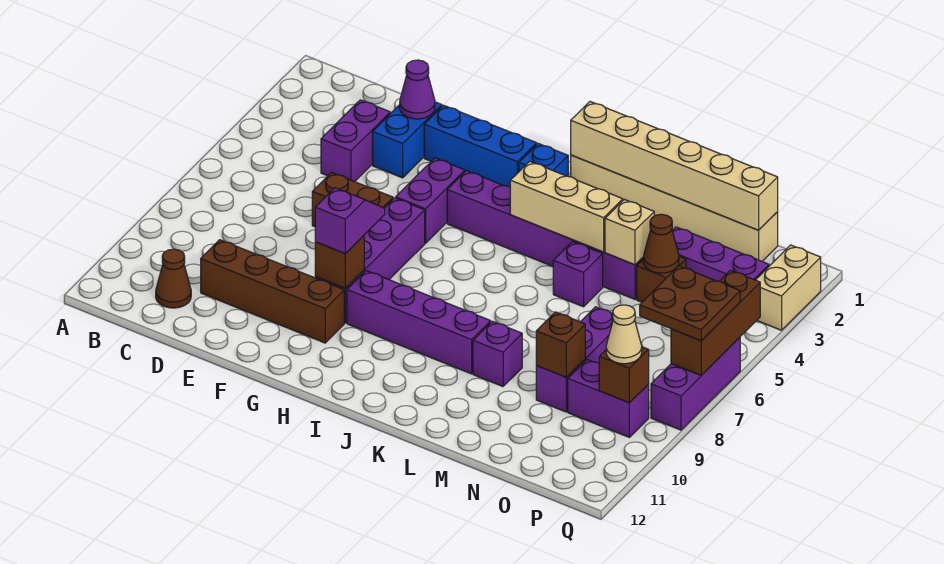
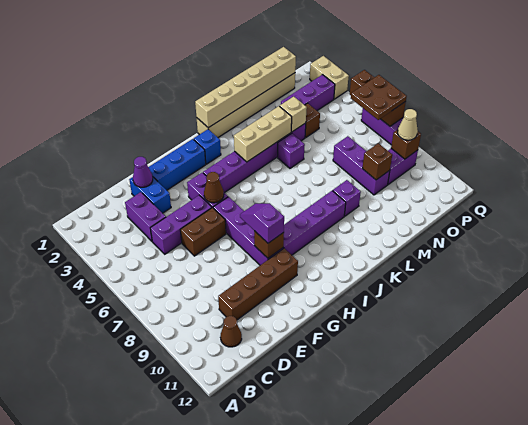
none -> purple 1x3 brick [150,195,212,254]
brown 1x1 cone [643,214,679,273] -> brown 1x1 cone moved to [204,172,224,203]

